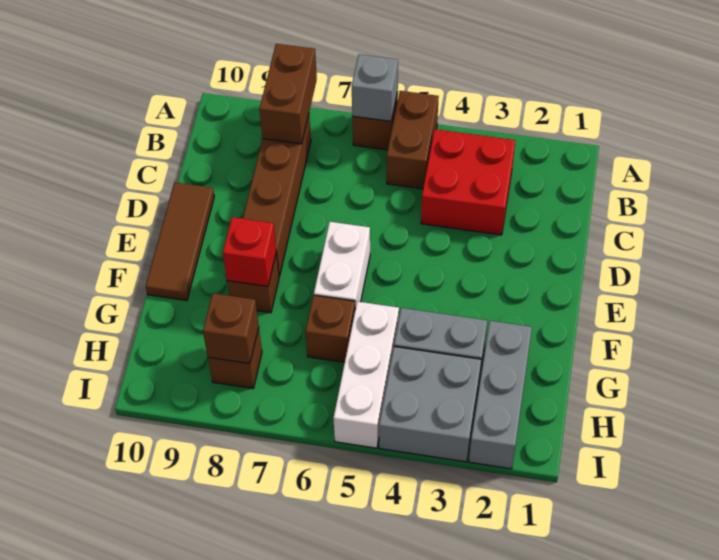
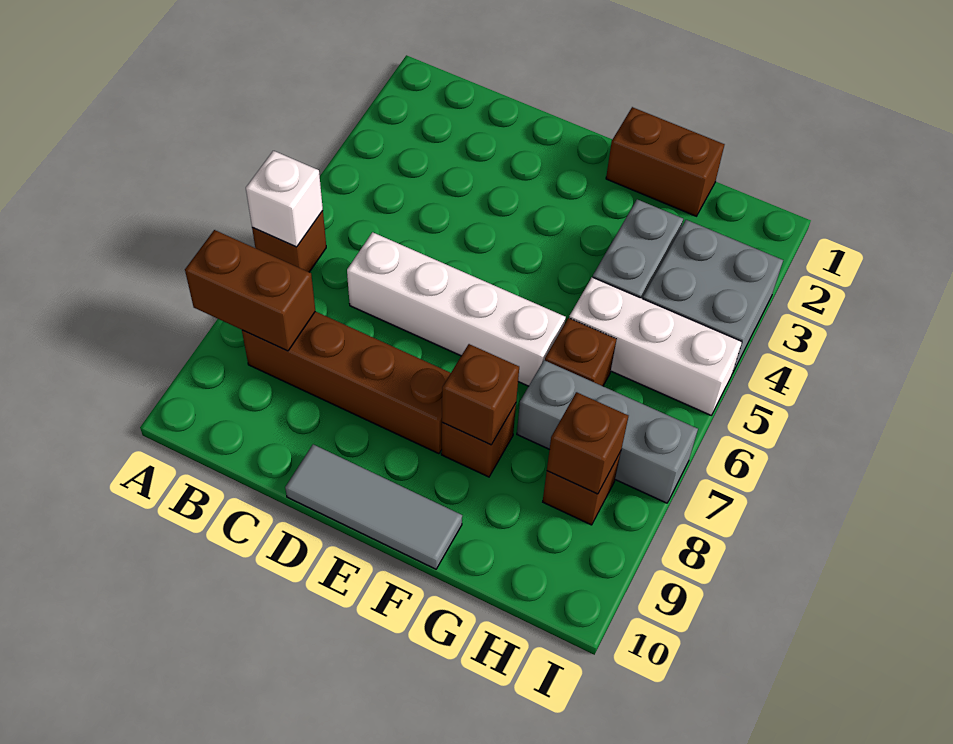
brown 1x2 brick [387,91,439,189] -> brown 1x2 brick moved to [606,107,725,216]
grey 1x1 brick [352,54,398,121] -> white 1x1 brick [246,151,323,247]
red 2x2 brick [421,129,515,235] -> none
brown 1x3 tile [146,182,214,301] -> grey 1x3 tile [285,444,462,569]
white 1x2 brick [314,222,370,309] -> white 1x4 brick [347,232,566,386]
red 1x1 brick [223,217,276,286] -> brown 1x1 brick [442,344,519,445]
grey 1x3 brick [469,321,532,469] -> grey 1x3 brick moved to [517,360,698,503]

